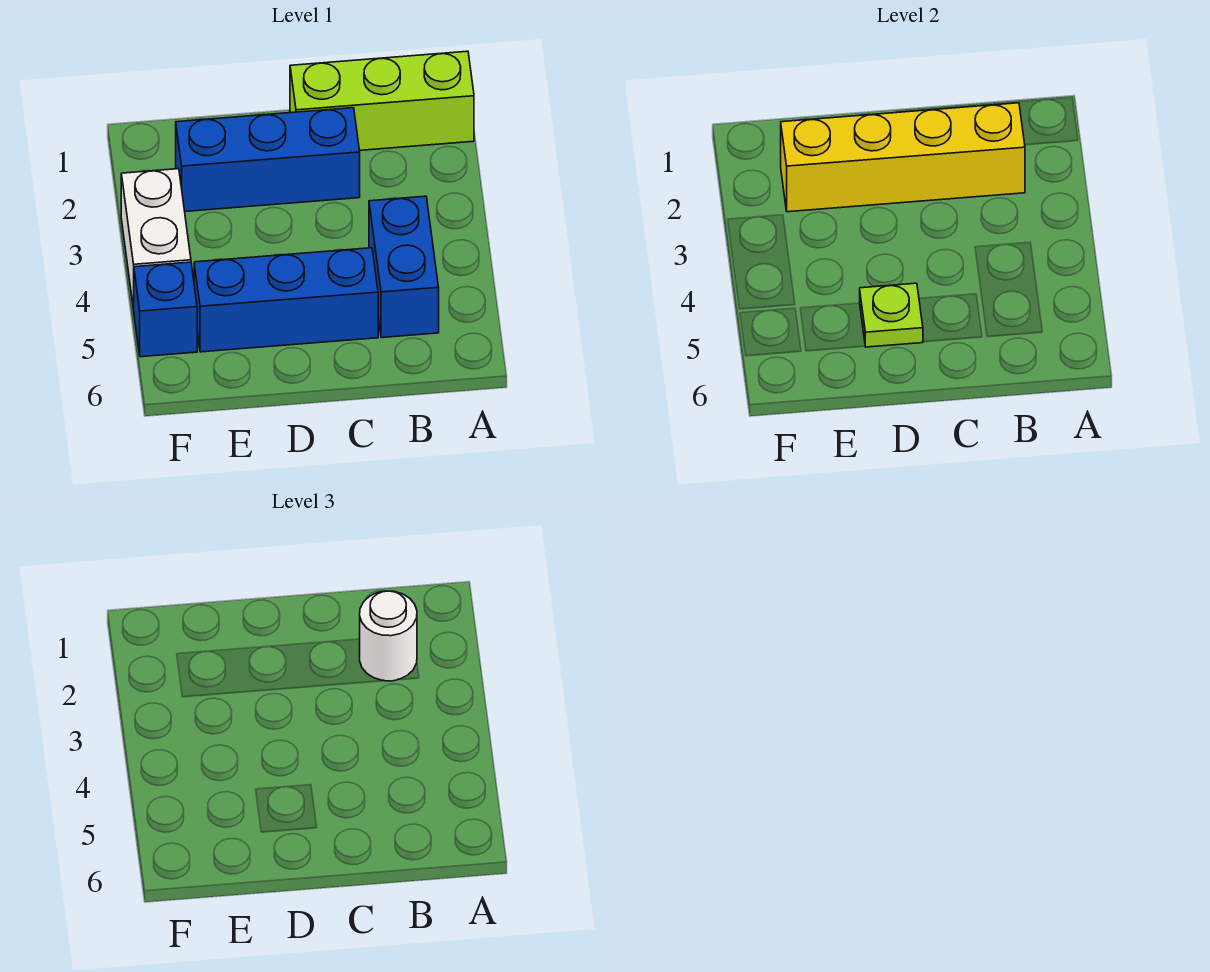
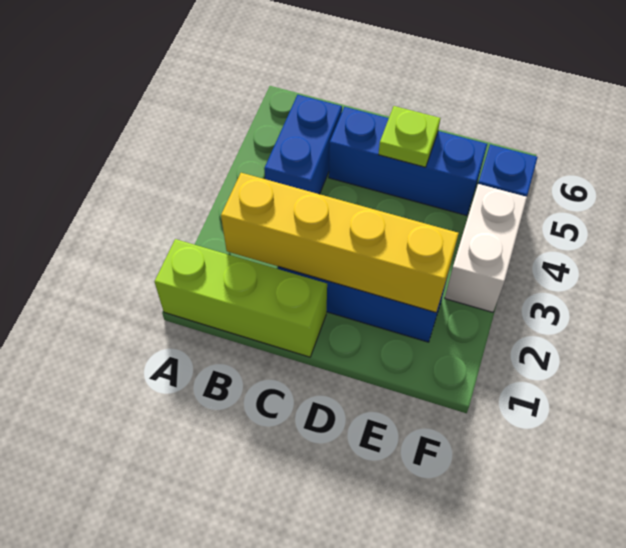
white 1x1 round brick [360,591,417,681] -> none

